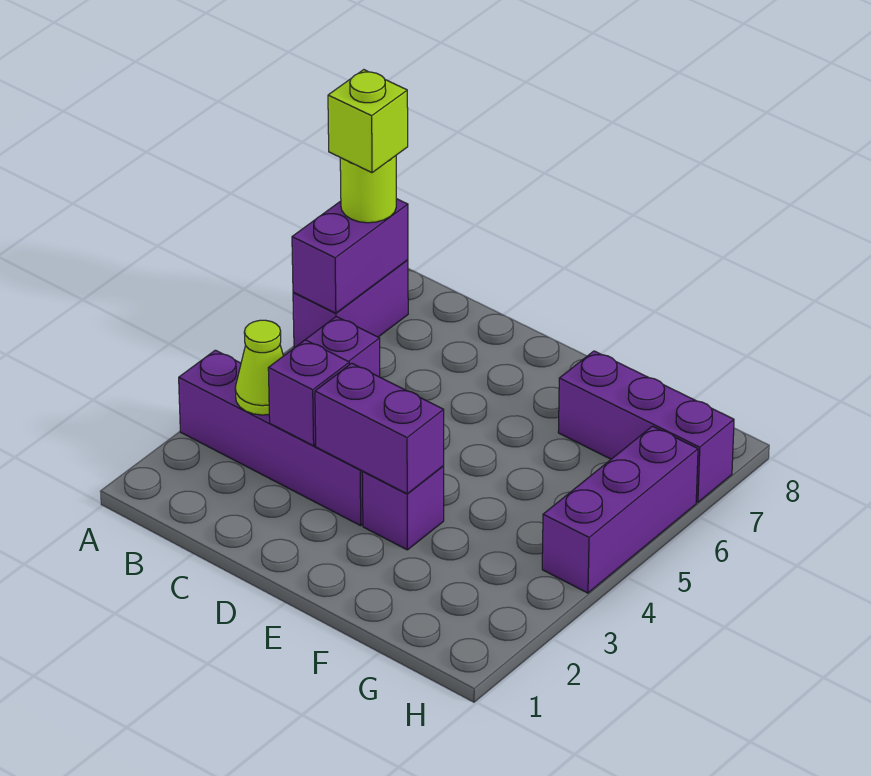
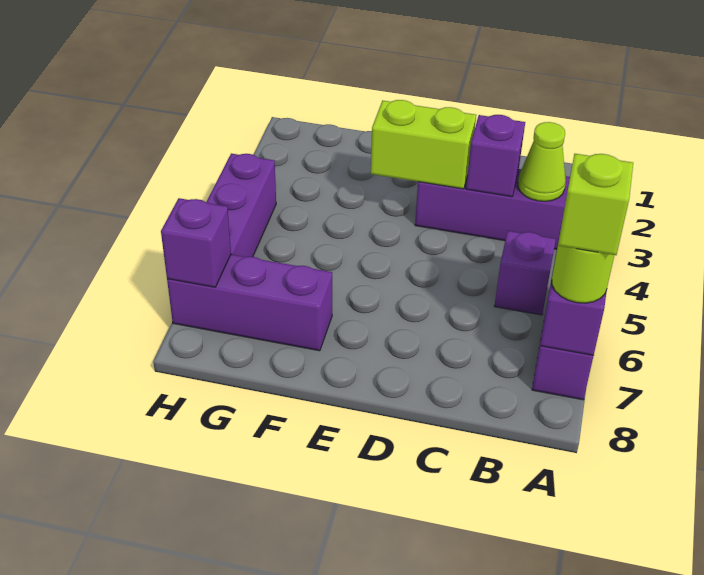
purple 1x2 brick [315,363,444,494] -> lime 1x2 brick [371,100,476,189]
purple 1x1 brick [362,466,444,550] -> purple 1x1 brick moved to [161,198,231,287]

